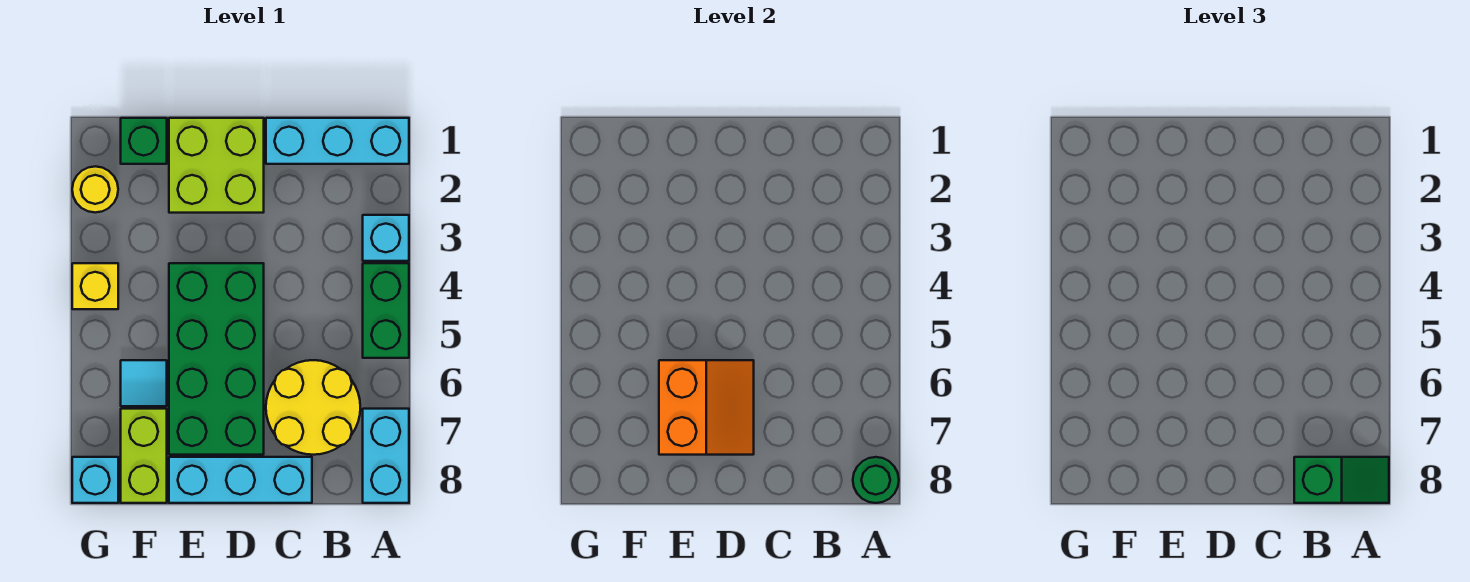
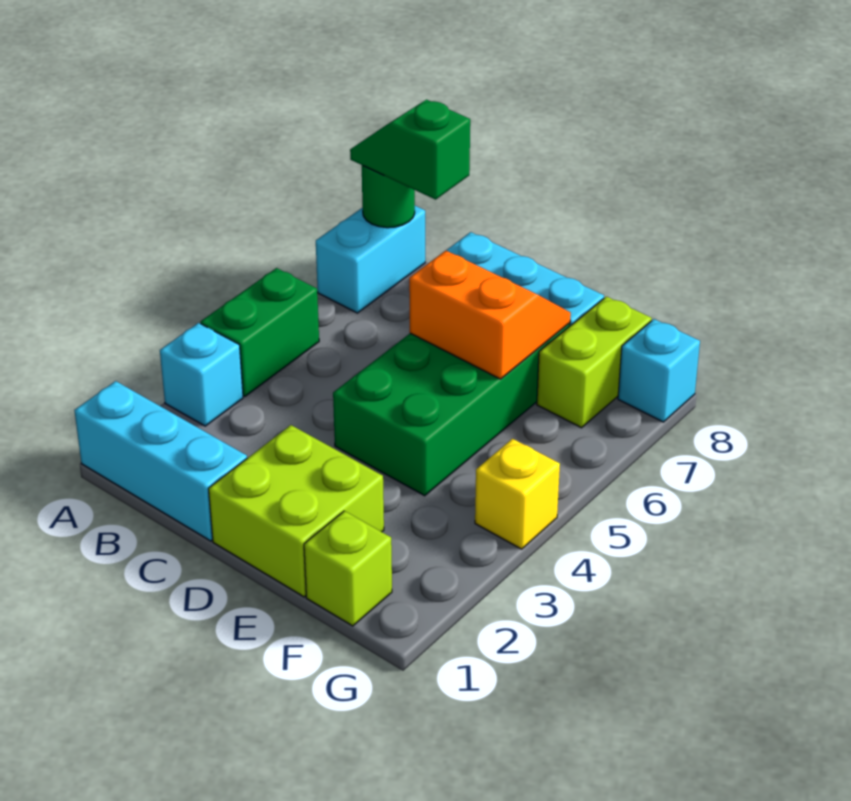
yellow 2x2 round brick [266,360,360,455] -> none
orange 2x2 slope [659,360,754,455] -> orange 2x2 slope turned to [409,251,571,379]
green 1x1 brick [121,118,167,164] -> lime 1x1 brick [304,511,392,626]
cyan 1x1 tile [121,360,167,406] -> none
yellow 1x1 round brick [72,166,118,213] -> none

